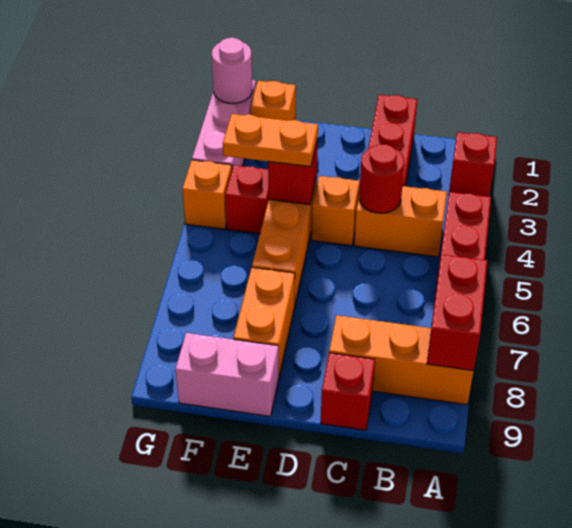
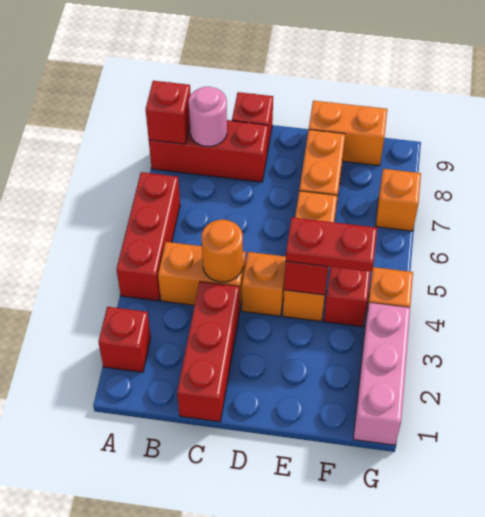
red 1x2 brick [427,254,487,371] -> red 1x1 brick [146,81,191,144]
orange 1x3 brick [329,315,474,405] -> red 1x3 brick [149,120,268,182]
red 1x1 round brick [359,144,404,213] -> orange 1x1 round brick [202,220,243,282]
orange 1x2 plate [223,114,318,167] -> red 1x2 plate [286,217,377,272]
pink 1x2 brick [175,333,279,416] -> orange 1x2 brick [309,101,387,166]
orange 1x1 brick [250,81,296,121] -> orange 1x1 brick moved to [376,169,421,231]
pink 1x1 round brick [212,38,252,103] -> pink 1x1 round brick moved to [189,87,227,146]

